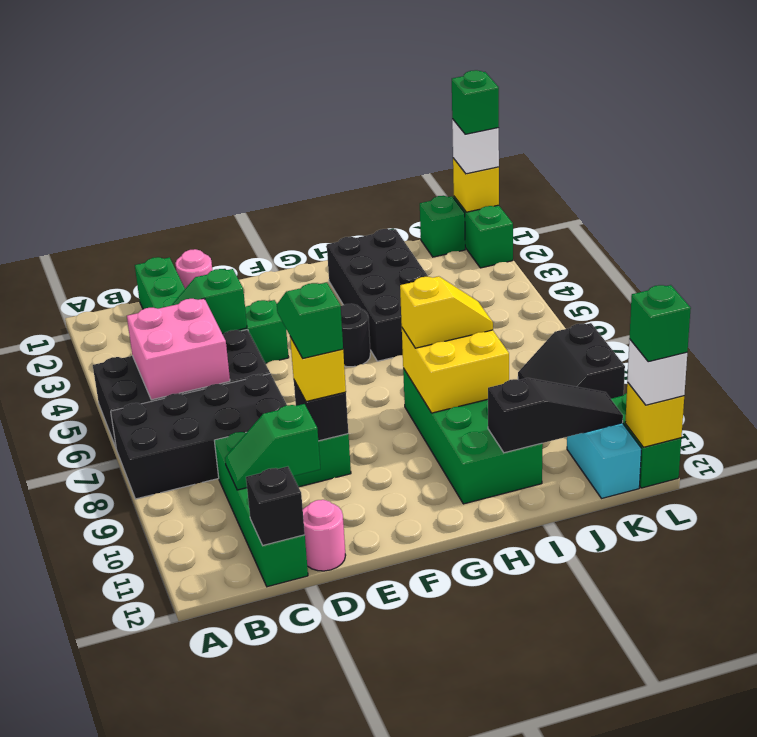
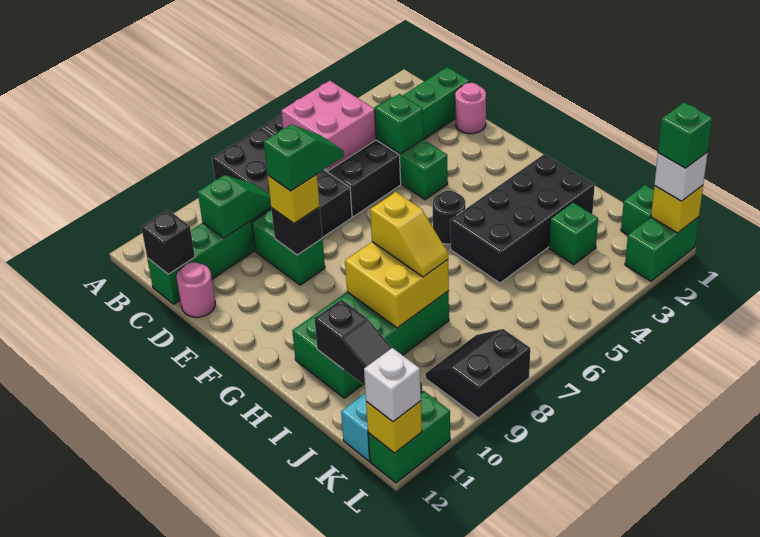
green 1x2 slope [225,404,320,490] -> green 1x2 slope turned to [198,175,271,238]
green 1x1 brick [629,285,691,362] -> green 1x1 brick moved to [549,202,598,265]

